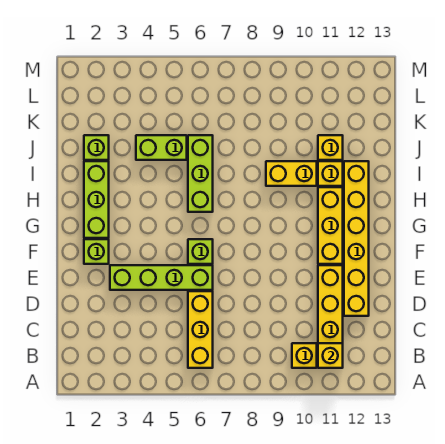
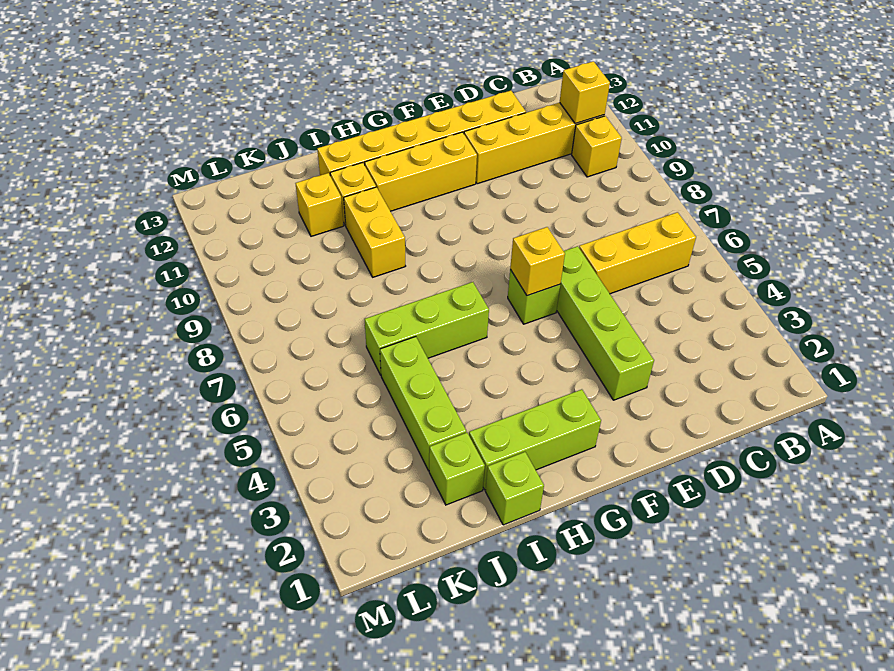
lime 1x1 brick [84,239,109,264] -> lime 1x1 brick moved to [486,452,544,525]
none -> yellow 1x1 brick [510,227,565,296]
lime 1x2 brick [136,135,187,160] -> lime 1x3 brick [380,337,466,471]

